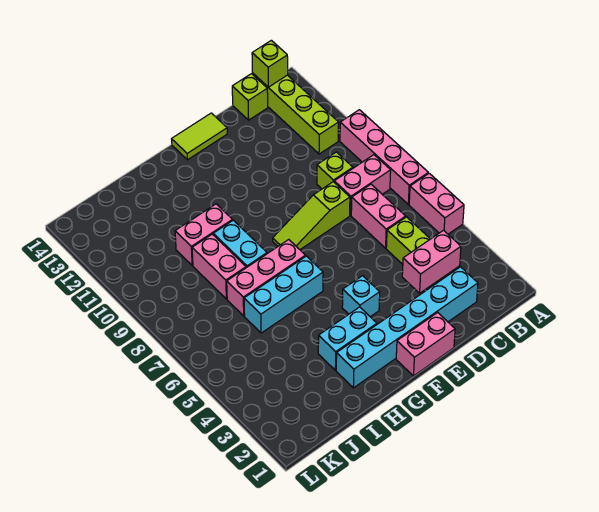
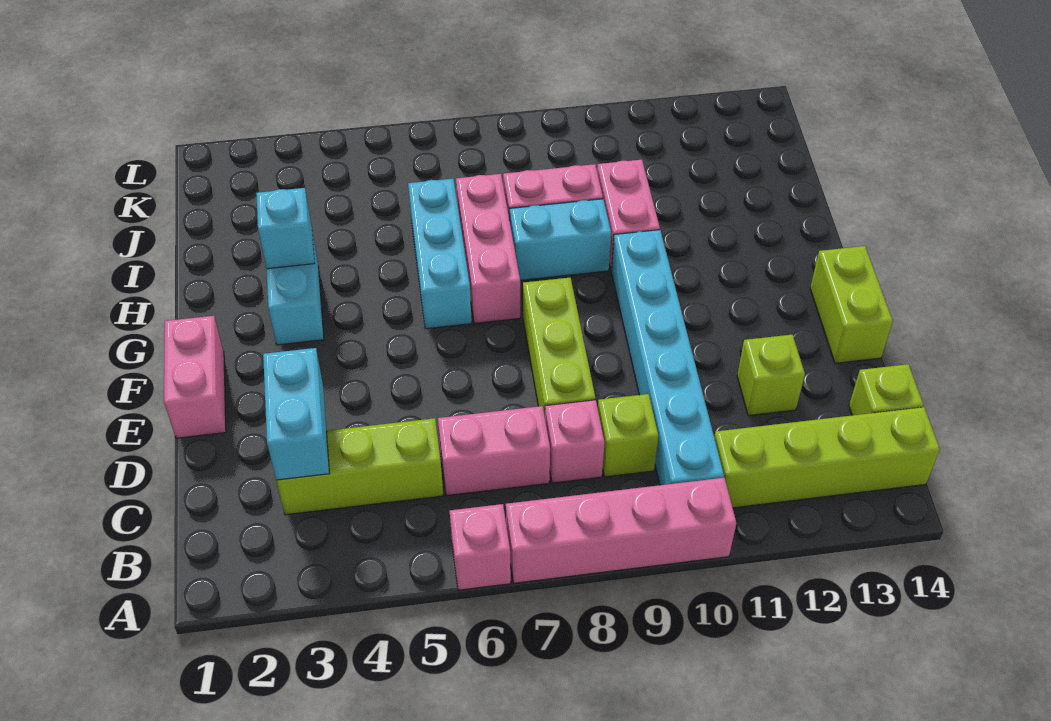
pink 1x2 brick [409,173,464,234] -> pink 1x1 brick [450,504,511,590]
pink 1x2 brick [334,155,391,215] -> pink 1x1 brick [545,400,605,483]
lime 1x1 brick [252,40,288,87] -> lime 1x1 brick moved to [737,335,805,416]
cyan 1x6 brick [336,267,478,388] -> cyan 1x6 brick moved to [611,230,724,485]
pink 1x2 brick [402,230,461,293] -> cyan 1x2 brick [263,348,330,480]
lime 1x3 slope [273,182,350,249] -> lime 1x3 brick [523,278,595,416]
lime 1x2 tile [172,113,227,160] -> lime 1x2 brick [810,246,893,363]
cyan 1x1 brick [342,276,380,317] -> cyan 1x1 brick moved to [256,188,314,269]

